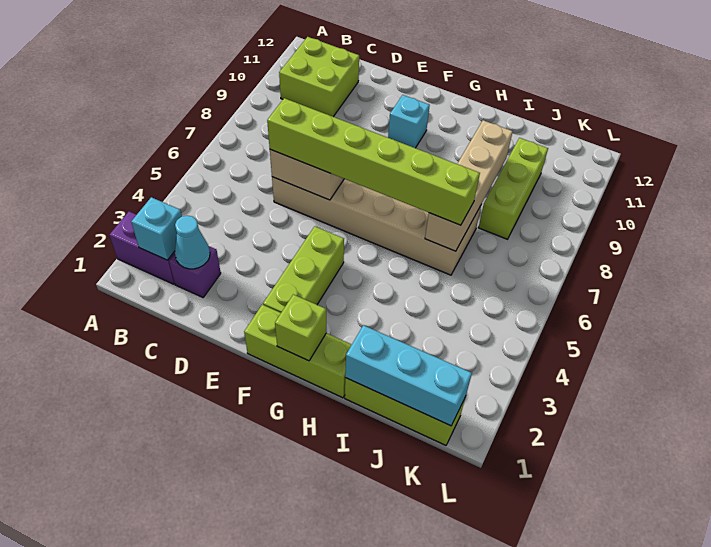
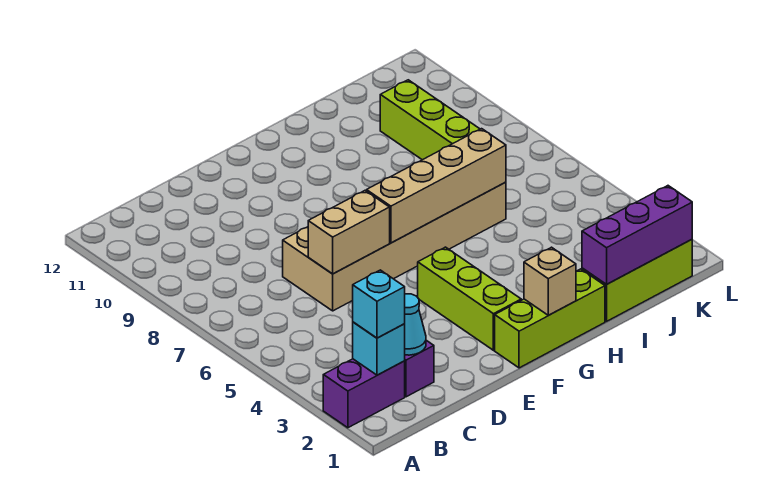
lime 2x2 brick [279,37,359,117] -> none
lime 1x6 brick [267,98,480,225] -> none
cyan 1x1 brick [388,95,430,148] -> cyan 1x1 brick moved to [353,270,405,338]
lime 1x1 brick [275,294,326,361] -> tan 1x1 brick [524,247,576,315]
cyan 1x3 brick [345,325,472,426] -> purple 1x3 brick [582,186,692,285]
tan 1x4 brick [425,120,513,251] -> tan 1x4 brick turned to [367,129,506,243]

